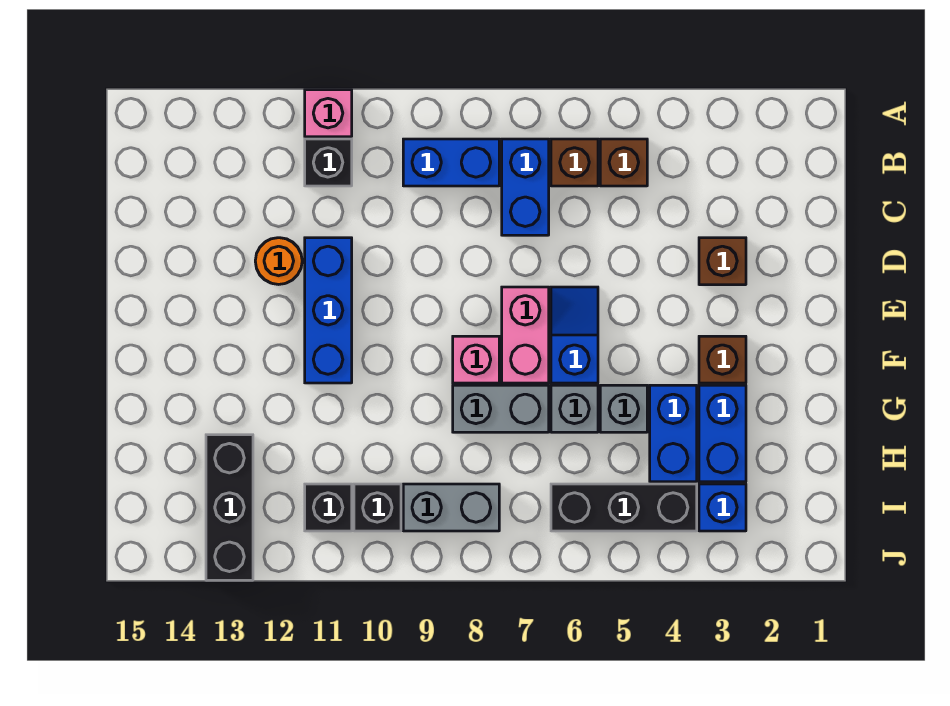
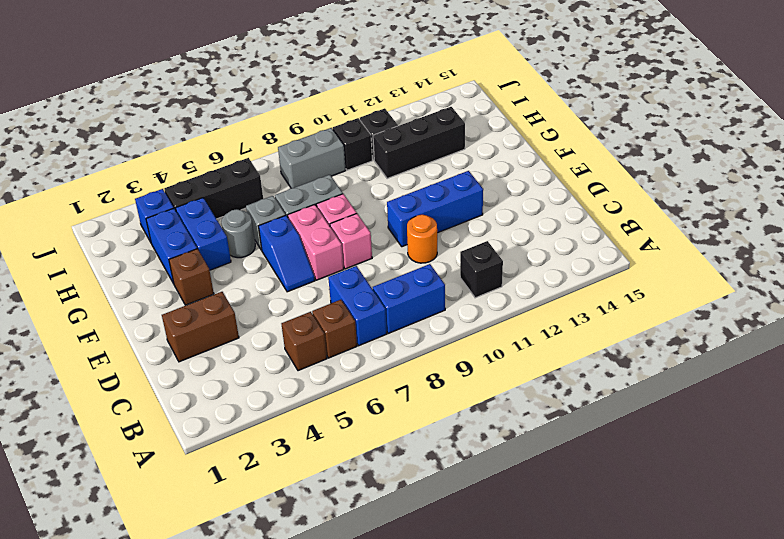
pink 1x1 brick [305,90,352,137] -> pink 1x1 brick moved to [330,214,372,269]
brown 1x1 brick [699,238,746,285] -> brown 1x2 brick [162,292,239,362]
blue 1x3 brick [305,238,352,383] -> blue 1x3 brick turned to [387,171,483,247]
orange 1x1 round brick [255,238,302,284] -> orange 1x1 round brick moved to [407,215,437,263]
grey 1x1 brick [600,385,647,432] -> grey 1x1 round brick [221,209,255,258]
black 1x3 brick [206,435,253,580] -> black 1x3 brick turned to [373,107,465,179]

